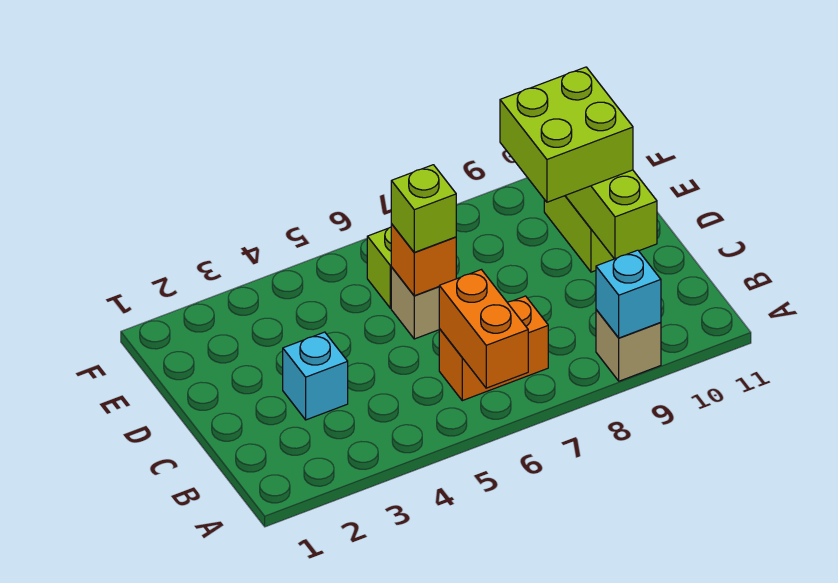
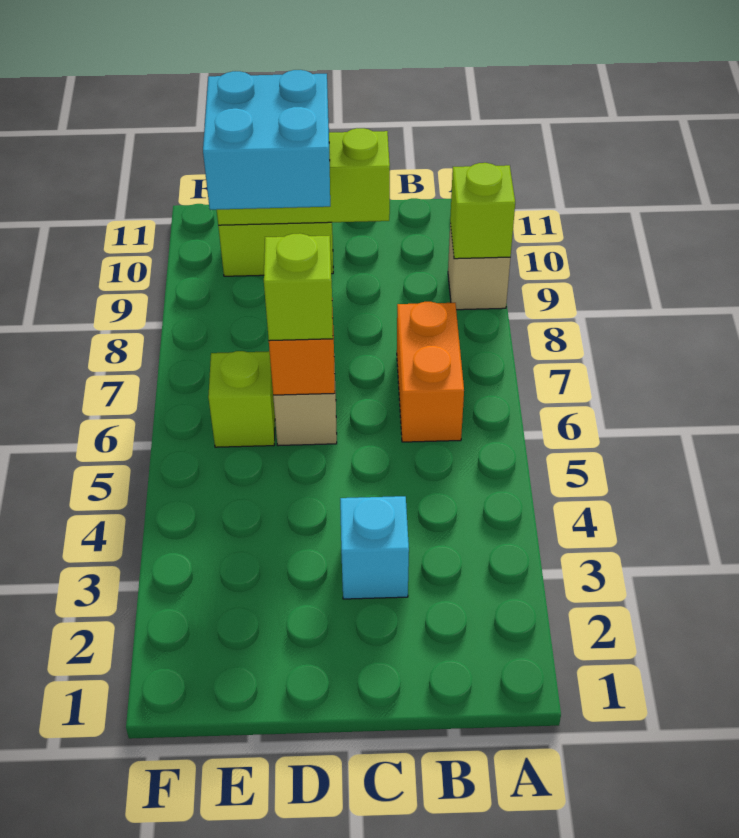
orange 1x2 brick [439,270,528,388] -> none
cyan 1x1 brick [596,250,661,338] -> lime 1x1 brick [450,163,515,259]
lime 2x2 brick [500,67,633,202] -> cyan 2x2 brick [203,70,330,210]

